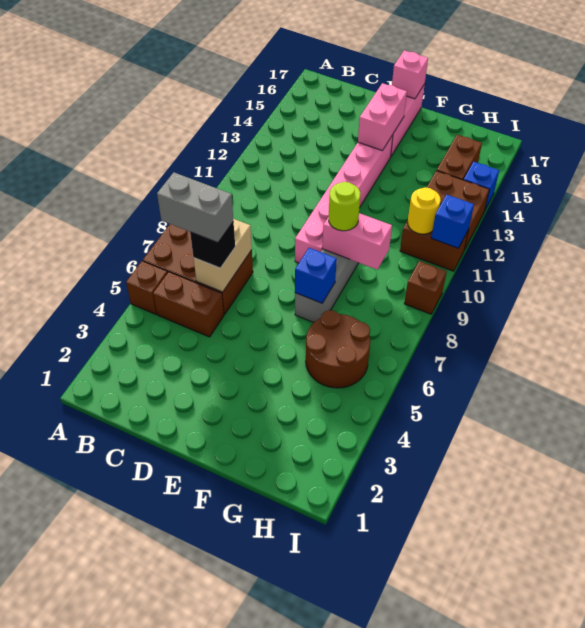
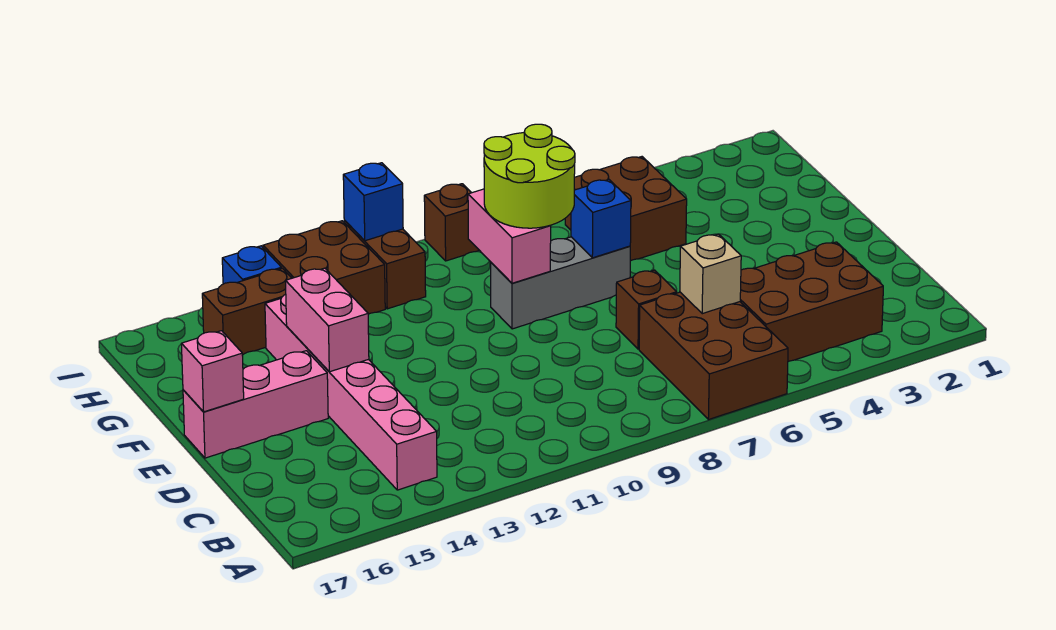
brown 1x1 brick [126,261,167,314] -> brown 1x1 brick moved to [616,270,677,349]
brown 1x2 brick [153,272,224,337] -> brown 2x3 brick [740,242,883,362]
grey 1x2 brick [157,172,233,243] -> none
tan 1x2 brick [194,219,252,292] -> tan 1x1 brick [680,234,741,314]
black 1x1 brick [190,222,235,268] -> none
pink 1x6 brick [295,135,393,263] -> pink 1x6 brick turned to [265,294,437,490]
pink 1x2 brick [358,83,407,150] -> pink 1x2 brick turned to [286,268,369,372]
lime 1x1 round brick [329,182,360,231] -> lime 2x2 round brick [484,124,575,228]
brown 2x2 round brick [306,310,370,388] -> brown 2x2 brick [565,157,687,261]
yellow 1x1 round brick [408,187,441,234] -> none

